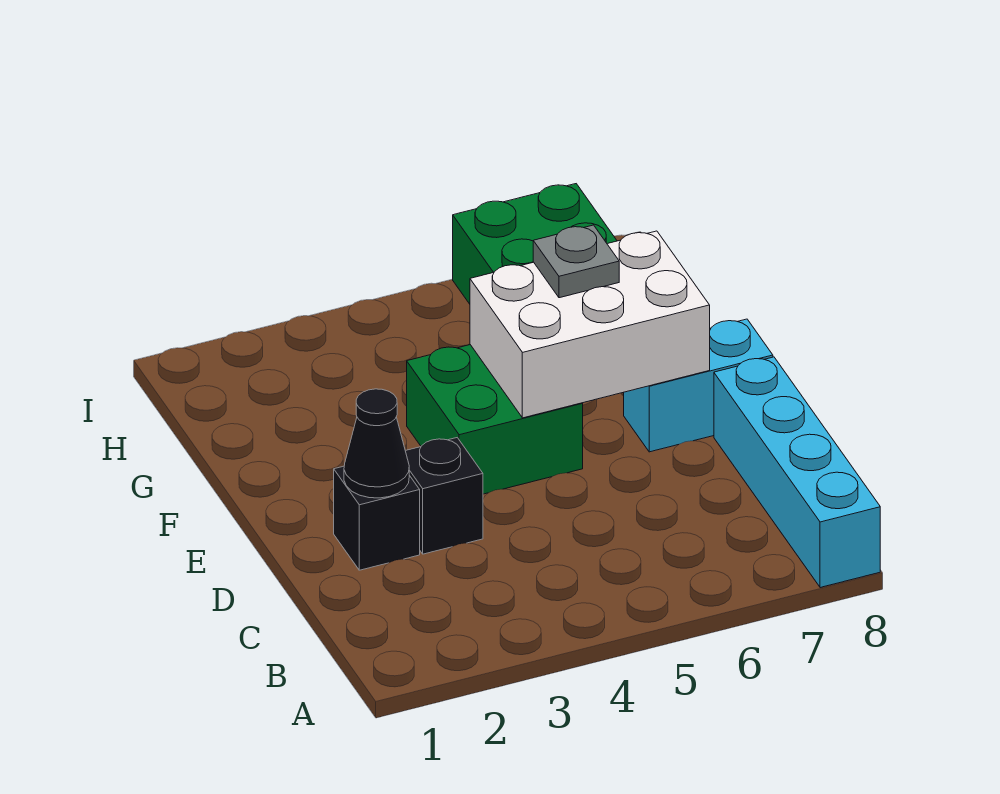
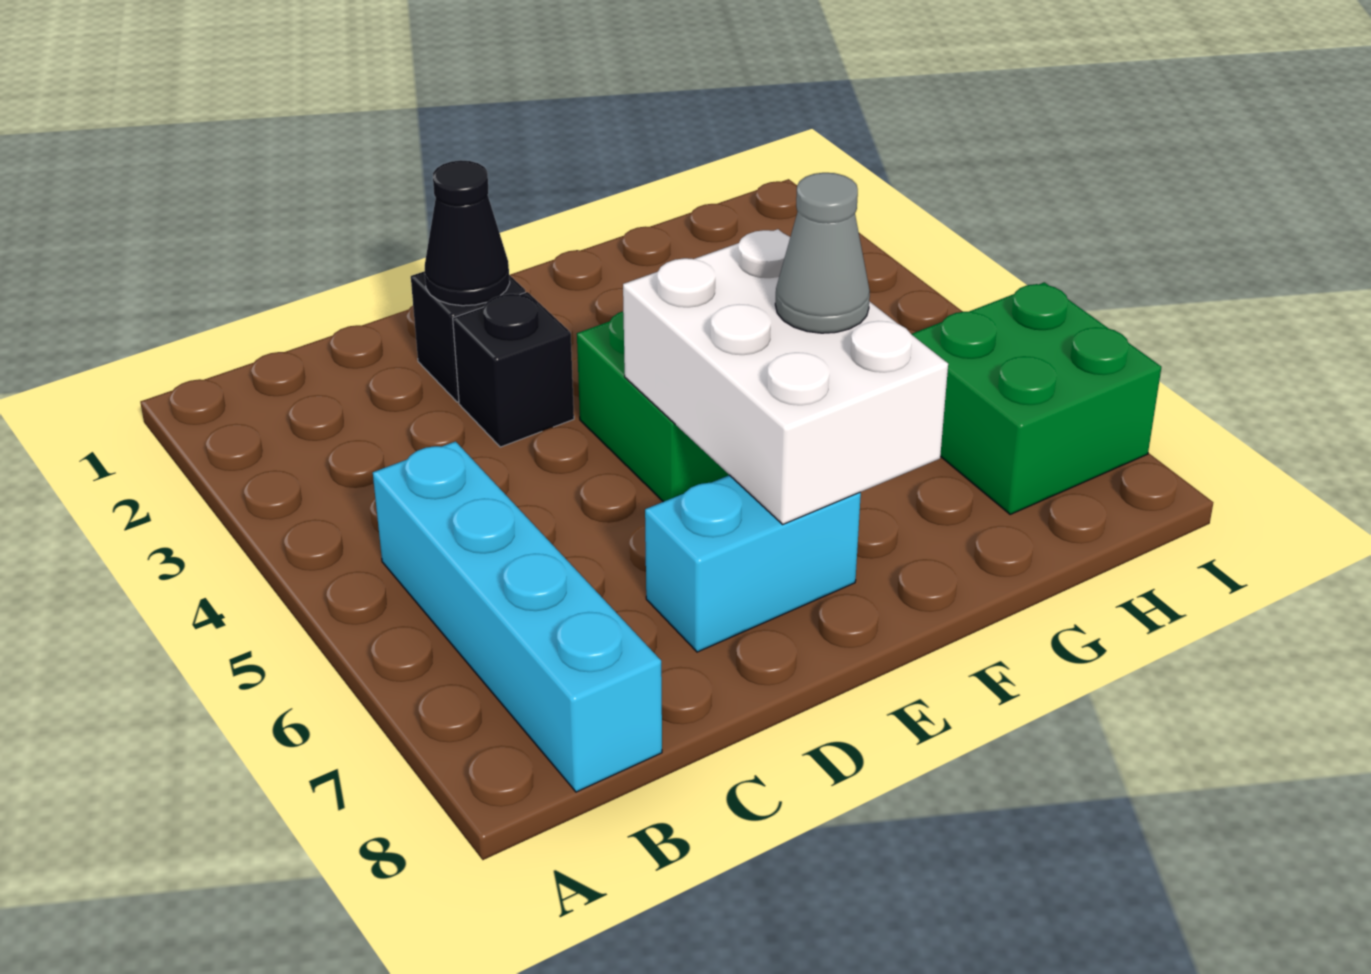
cyan 1x4 brick [714,357,880,588] -> cyan 1x4 brick turned to [373,441,662,792]
cyan 1x2 brick [624,319,773,452] -> cyan 1x2 brick turned to [645,475,861,652]
grey 1x1 plate [533,225,619,298] -> grey 1x1 cone [775,173,870,333]

